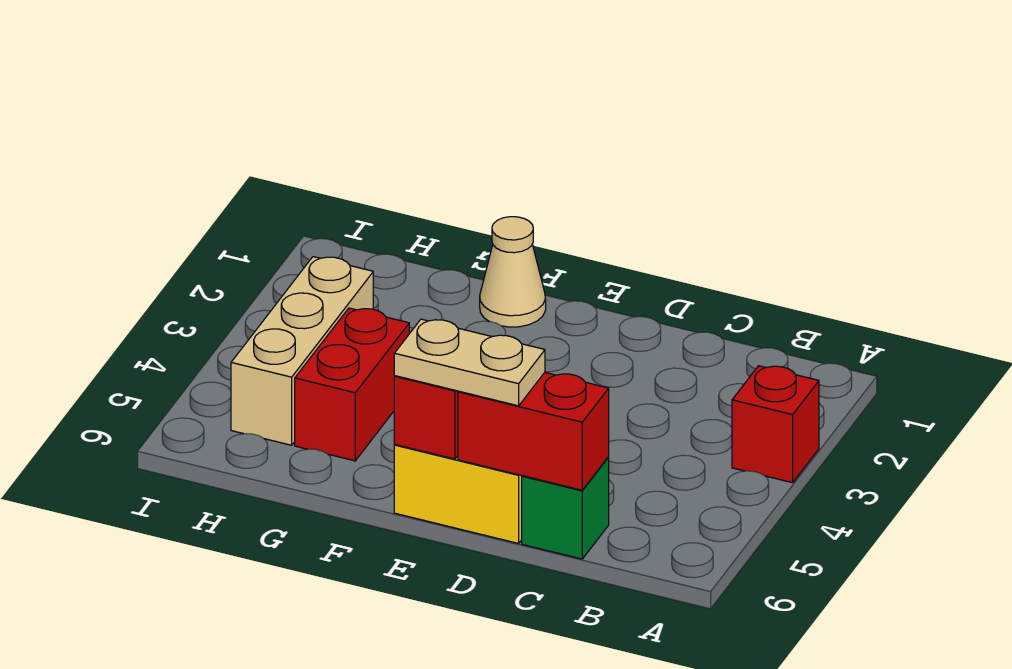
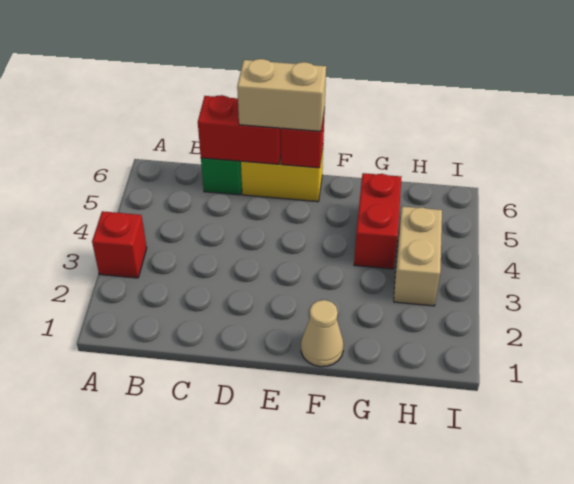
tan 1x2 plate [394,319,545,406] -> tan 1x2 brick [237,59,326,131]
tan 1x3 brick [231,257,373,445] -> tan 1x2 brick [394,206,442,306]

